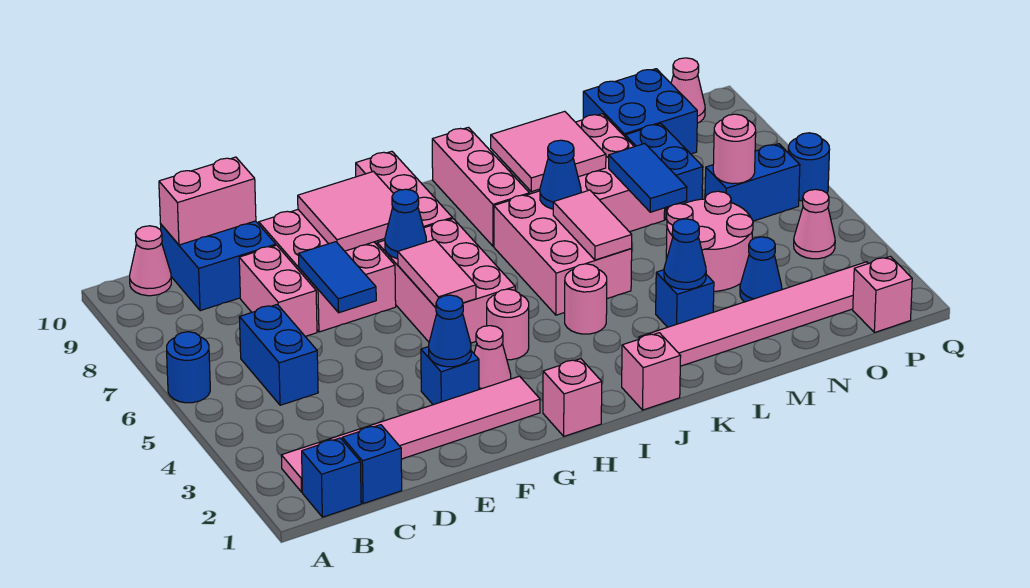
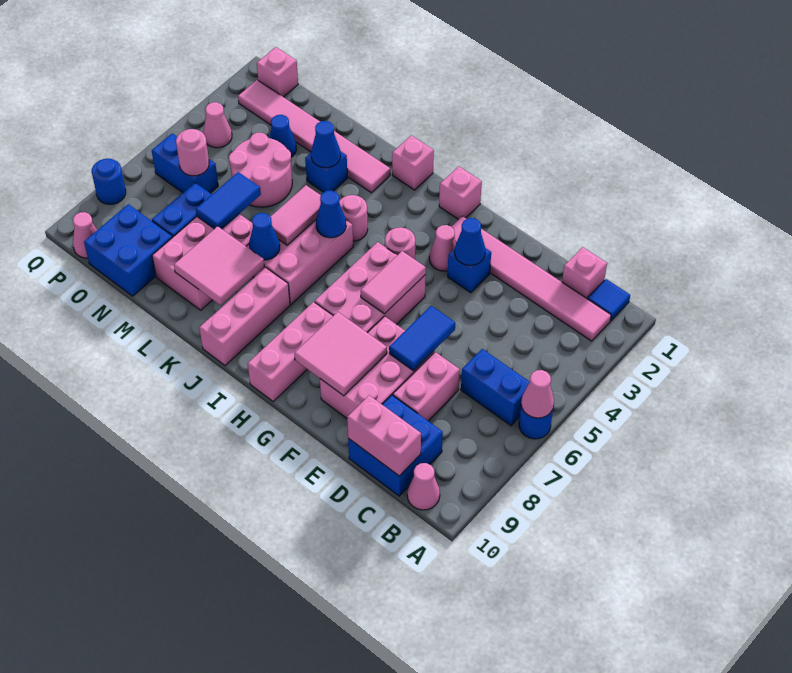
none -> pink 1x1 cone [521,370,554,418]
blue 1x1 brick [302,438,361,517] -> blue 1x1 tile [588,279,630,321]
blue 1x1 brick [342,425,402,504] -> pink 1x1 brick [562,247,607,299]
blue 1x2 brick [239,304,318,405] -> blue 1x2 brick turned to [461,349,530,426]
blue 1x1 cone [385,189,426,259] -> blue 1x1 cone moved to [316,191,346,238]
blue 1x1 round brick [788,133,830,201] -> blue 1x1 round brick moved to [92,159,126,204]

